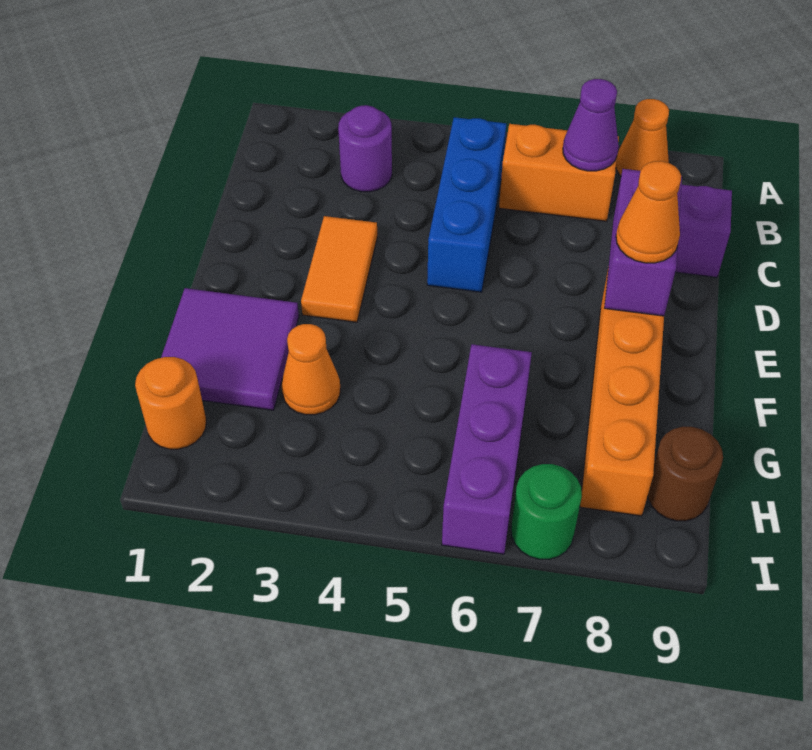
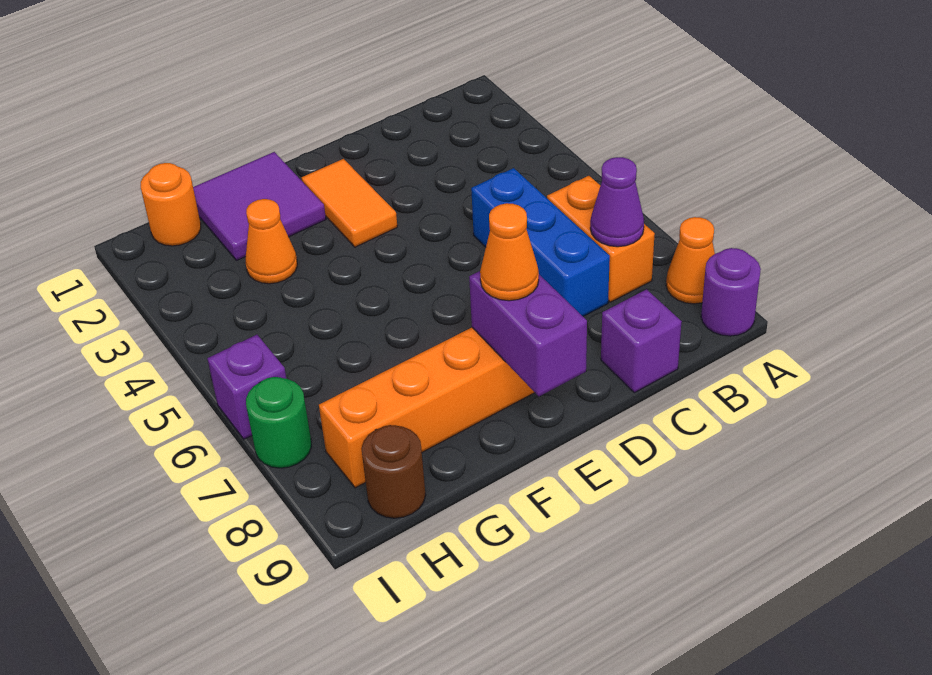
purple 1x1 round brick [338,105,392,192] -> purple 1x1 round brick moved to [701,248,761,336]
blue 1x3 brick [427,117,506,292] -> blue 1x3 brick turned to [471,168,610,316]
orange 1x2 tile [301,216,377,322] -> orange 1x2 tile turned to [301,159,397,247]
purple 1x2 brick [604,169,682,316] -> purple 1x2 brick turned to [469,271,587,396]
purple 1x3 brick [442,344,532,554] -> purple 1x1 brick [207,335,286,439]

